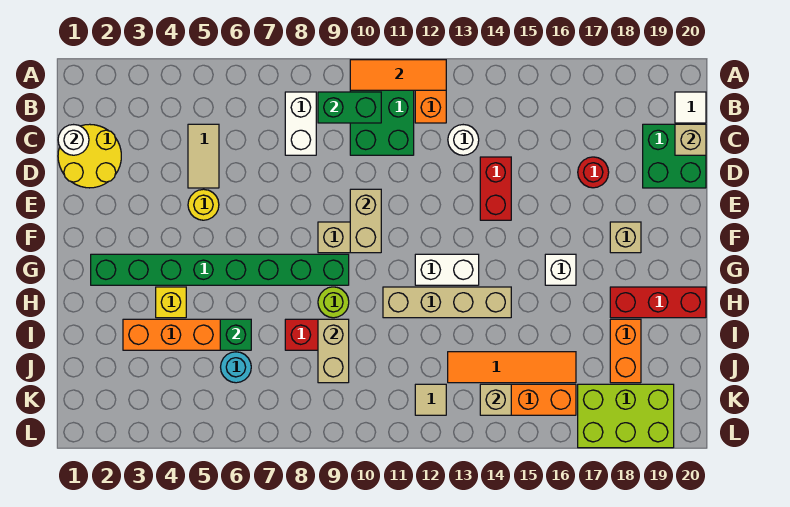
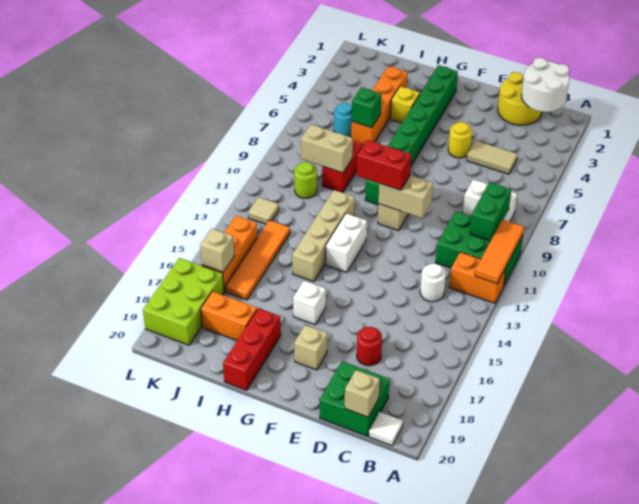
white 1x1 round brick [58,125,89,155] -> white 2x2 round brick [522,58,569,112]
red 1x2 brick [480,157,511,220] -> red 1x2 brick moved to [357,140,411,190]
lime 1x1 round brick [318,287,349,318] -> lime 1x1 round brick moved to [294,162,317,198]
tan 1x1 brick [480,384,511,415] -> tan 1x1 brick moved to [200,229,234,272]

